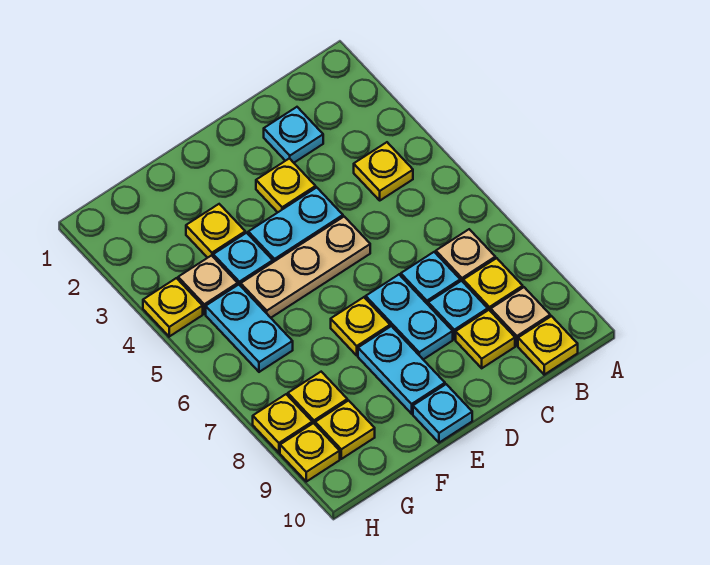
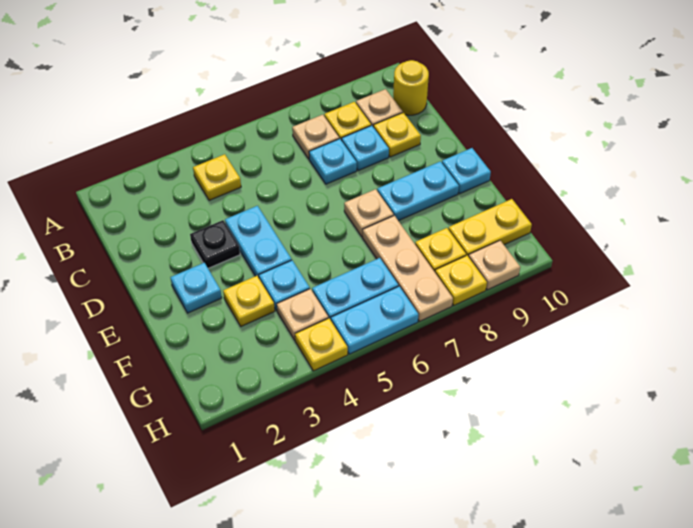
yellow 1x1 plate [518,316,578,375] -> yellow 1x1 round brick [393,60,429,115]
cyan 1x1 plate [264,107,323,163] -> cyan 1x1 plate moved to [170,263,222,313]
yellow 1x1 plate [256,158,316,212] -> black 1x1 plate [190,220,240,268]
tan 1x3 plate [241,217,370,318] -> tan 1x3 plate moved to [362,216,453,321]
cyan 1x2 plate [366,275,453,359] -> cyan 1x2 plate moved to [331,286,418,354]
yellow 1x1 plate [331,297,390,355] -> tan 1x1 plate [344,189,394,237]
yellow 1x1 plate [315,401,375,459] -> yellow 1x2 plate [448,199,532,257]
yellow 1x1 plate [280,423,340,482] -> tan 1x1 plate [469,241,520,290]

